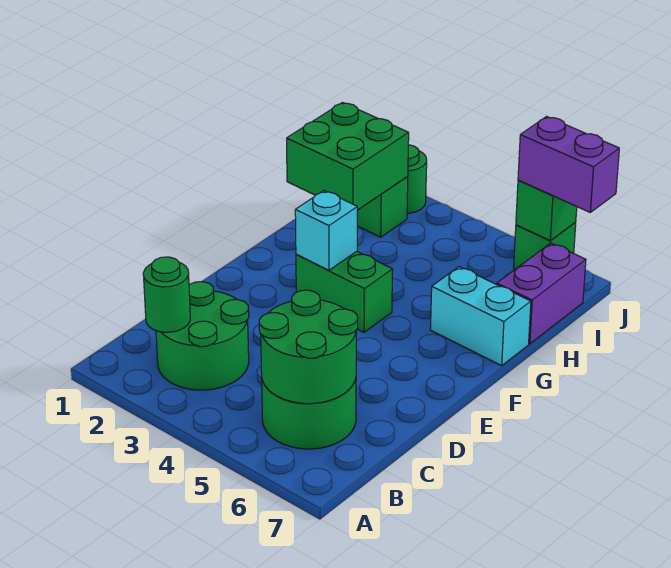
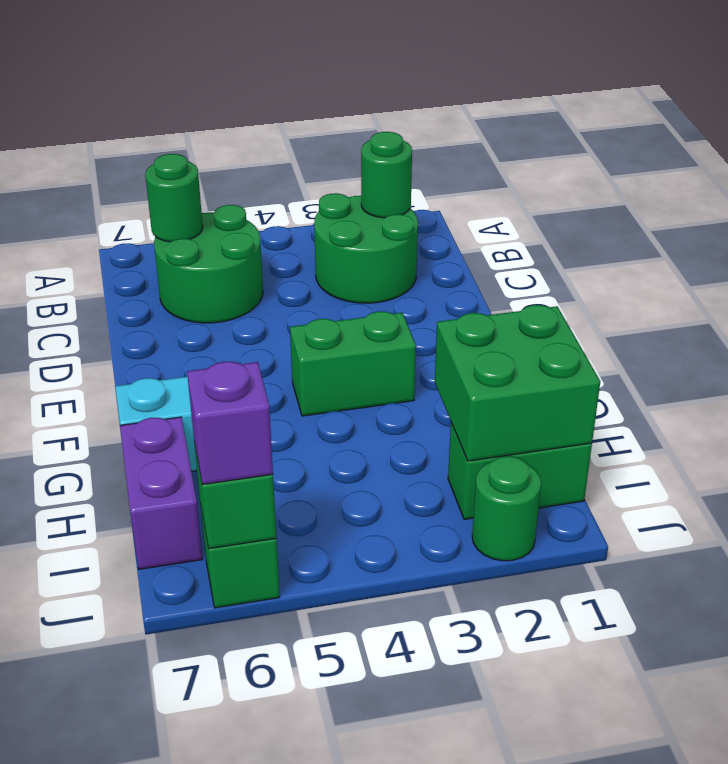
green 2x2 round brick [259,290,358,404] -> green 1x1 round brick [145,154,203,242]
cyan 1x1 brick [295,191,358,270] -> none
purple 1x2 brick [518,117,619,212] -> purple 1x1 brick [187,362,273,485]

